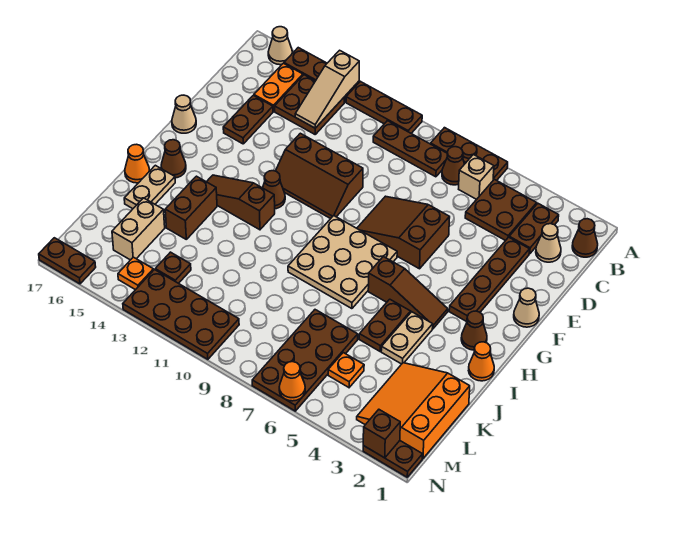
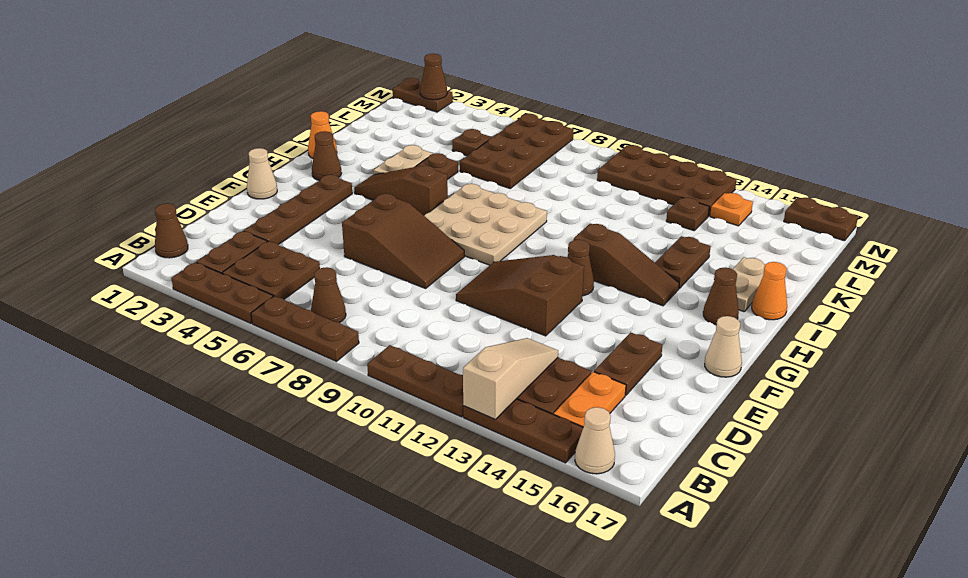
tan 1x1 brick [459,154,494,199] -> none
brown 1x3 plate [373,121,447,177] -> brown 1x3 plate moved to [171,262,273,323]
tan 1x1 cone [536,224,561,262] -> none
brown 2x3 slope [276,133,363,219] -> brown 2x3 slope turned to [456,255,584,336]
brown 1x2 brick [165,176,217,239] -> brown 1x2 plate [655,236,711,288]
orange 3x3 slope [357,363,470,458] -> none
tan 1x2 brick [112,198,165,260] -> none
orange 1x1 plate [328,353,364,387] -> brown 1x1 plate [452,129,492,156]
brown 1x1 brick [363,410,400,458] -> brown 1x1 cone [420,54,447,100]
orange 1x1 cone [279,362,305,401] -> none

